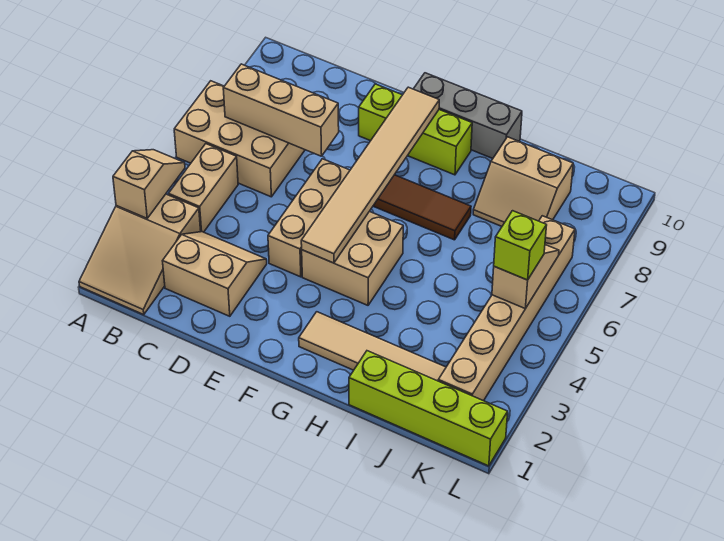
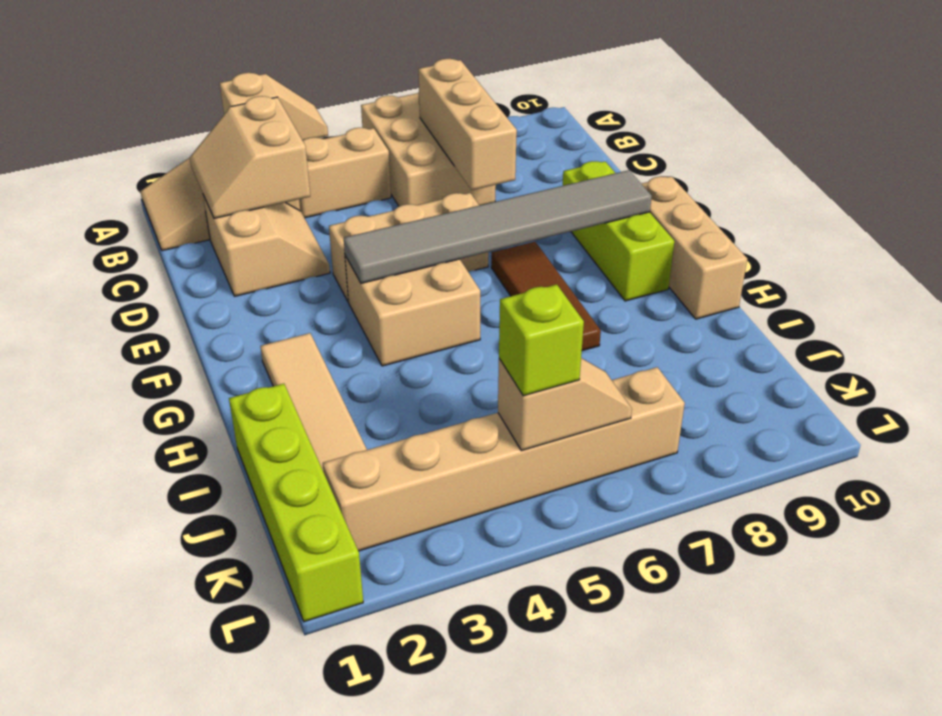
tan 1x6 tile [301,87,439,263] -> grey 1x6 tile [344,170,652,283]
grey 1x3 brick [414,73,522,158] -> tan 1x3 brick [641,176,747,319]
tan 2x2 slope [473,137,573,226] -> tan 2x2 slope moved to [189,96,310,218]

